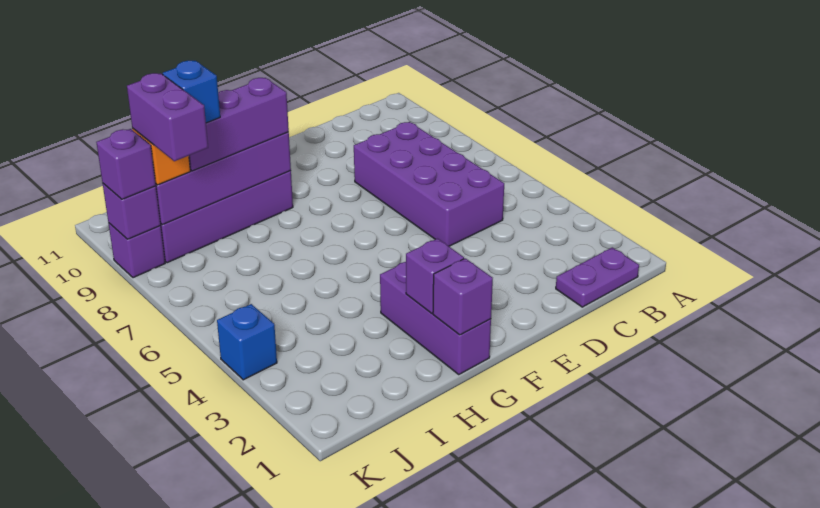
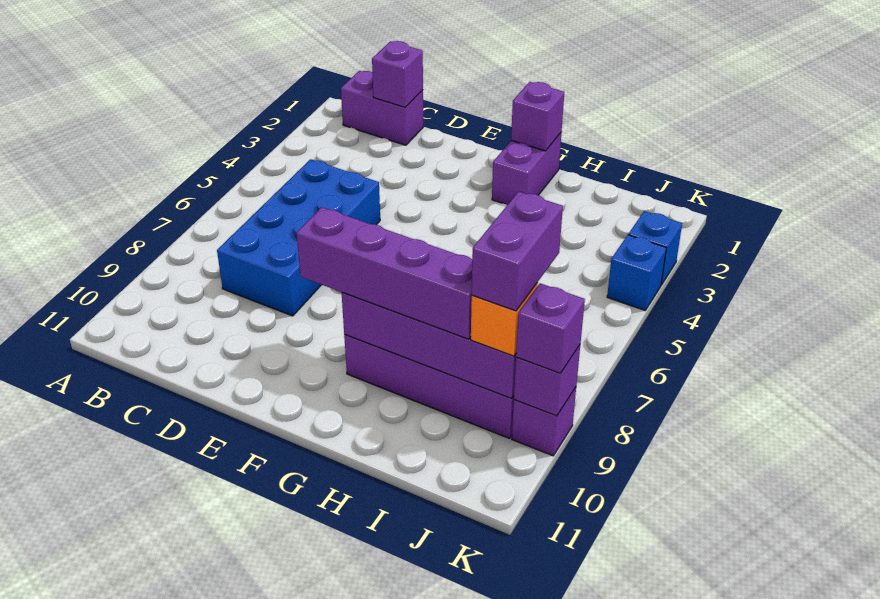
purple 1x2 plate [556,248,639,307] -> purple 1x2 brick [341,71,423,145]
purple 2x4 brick [354,122,504,246] -> blue 2x4 brick [217,159,380,316]
purple 1x3 brick [380,262,491,374] -> purple 1x2 brick [492,132,562,205]
purple 1x1 brick [406,239,464,313] -> purple 1x1 brick moved to [372,41,423,107]
purple 1x3 brick [189,78,289,171] -> purple 1x4 brick [297,207,472,339]
blue 1x1 brick [163,61,220,123] -> blue 1x1 brick moved to [628,211,682,285]

